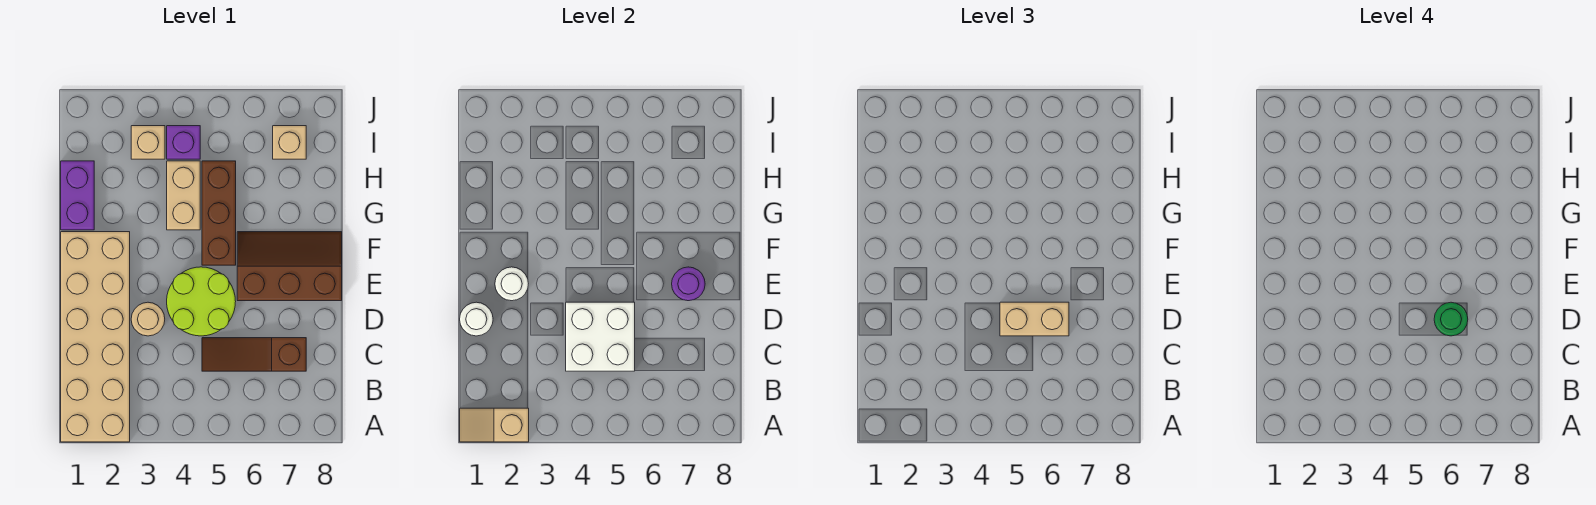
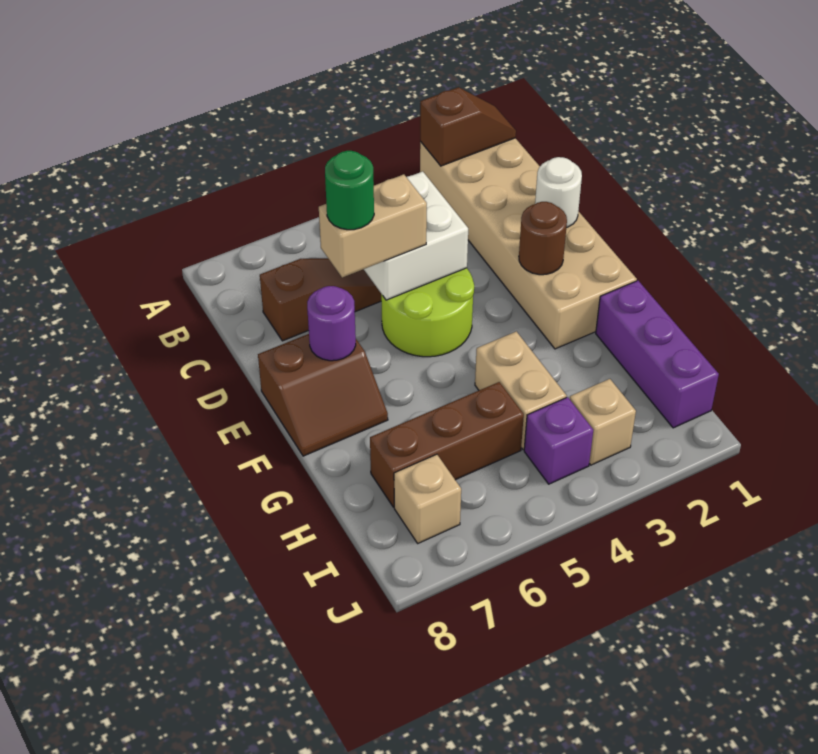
tan 1x2 slope [460,408,529,442] -> brown 1x2 slope [420,87,516,166]
tan 1x1 round brick [131,302,165,336] -> none
white 1x1 round brick [495,267,528,301] -> brown 1x1 round brick [519,202,567,275]
brown 2x3 slope [237,232,342,301] -> brown 2x2 slope [258,334,388,456]
brown 1x3 brick [202,161,236,265] -> brown 1x3 brick turned to [370,382,524,507]
purple 1x2 brick [61,161,94,230] -> purple 1x3 brick [596,281,719,428]

